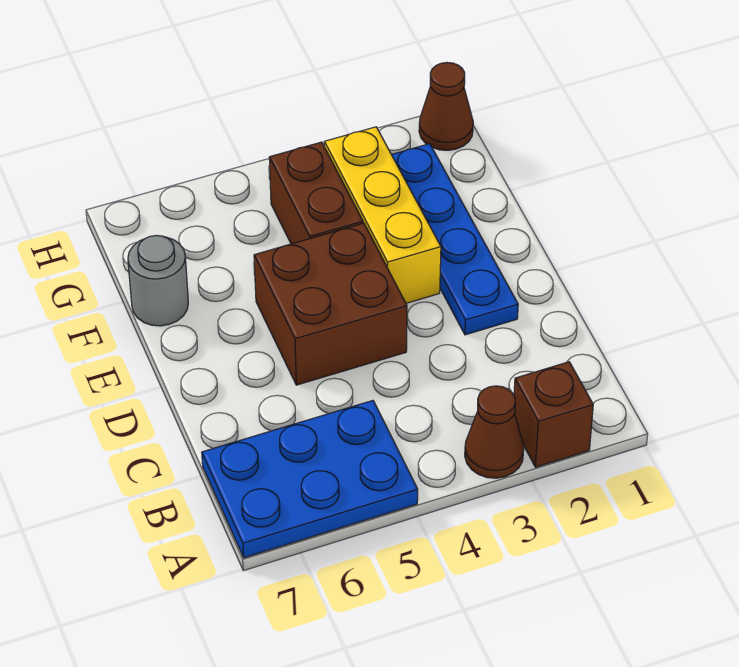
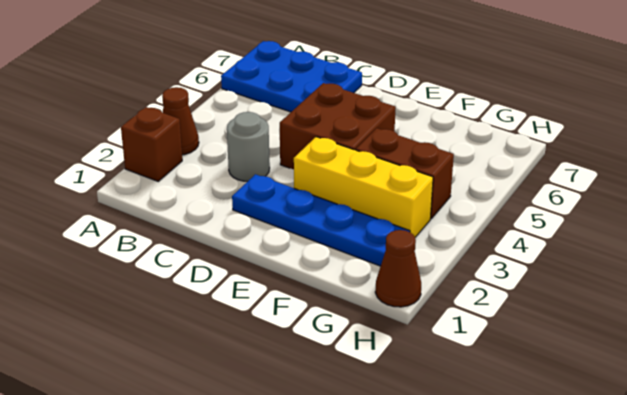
blue 2x3 plate [202,401,418,558] -> blue 2x3 plate turned to [221,41,362,112]
grey 1x1 round brick [128,236,188,326] -> grey 1x1 round brick moved to [227,112,270,181]

